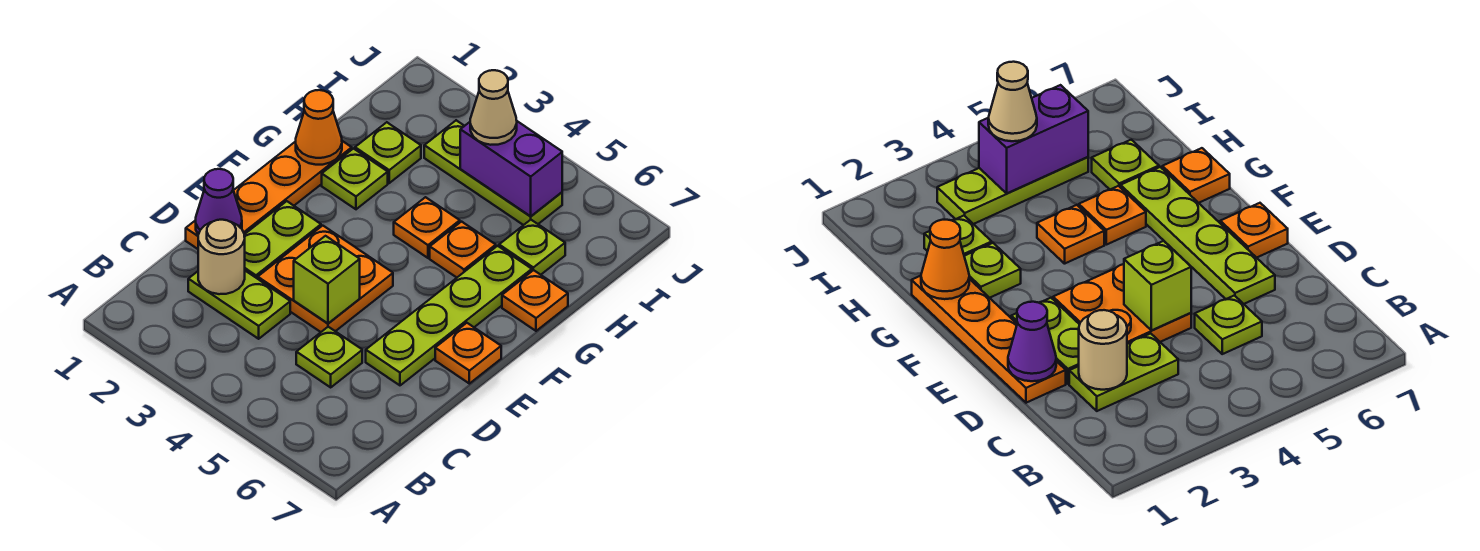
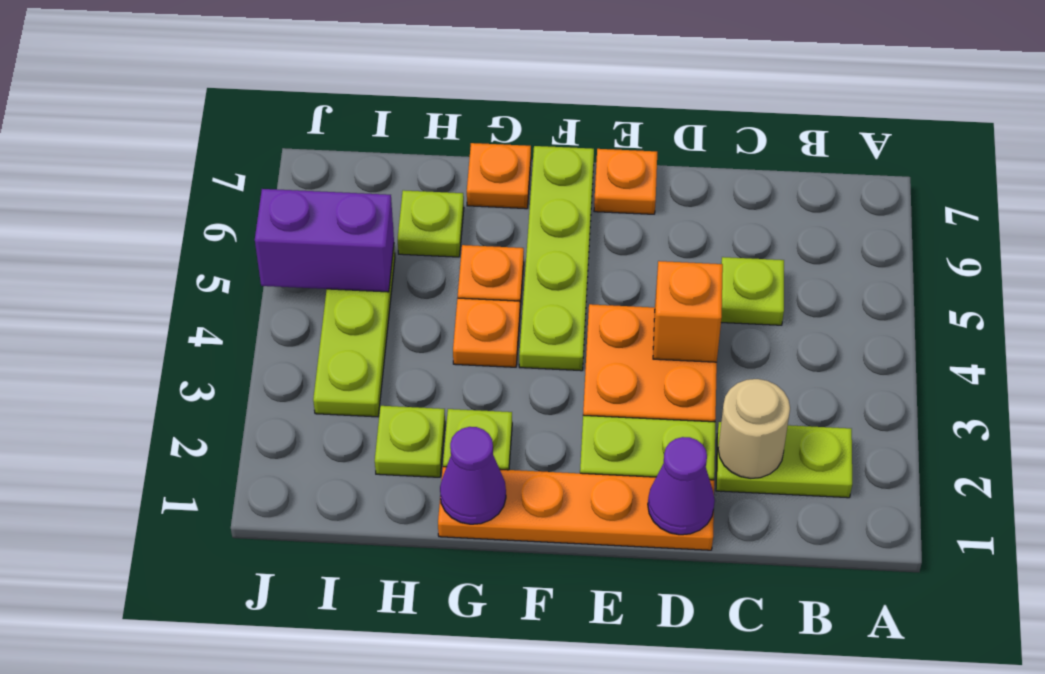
lime 1x2 plate [188,271,290,339] -> lime 1x2 plate turned to [716,422,852,498]
lime 1x1 brick [294,236,360,323] -> orange 1x1 brick [653,261,723,362]
lime 1x4 plate [366,246,532,385] -> lime 1x4 plate turned to [519,146,594,371]
orange 1x1 cone [296,90,342,165] -> purple 1x1 cone [440,427,506,524]
purple 1x2 brick [460,121,562,216] -> purple 1x2 brick turned to [255,189,394,292]
tan 1x1 cone [470,70,517,145] -> none

